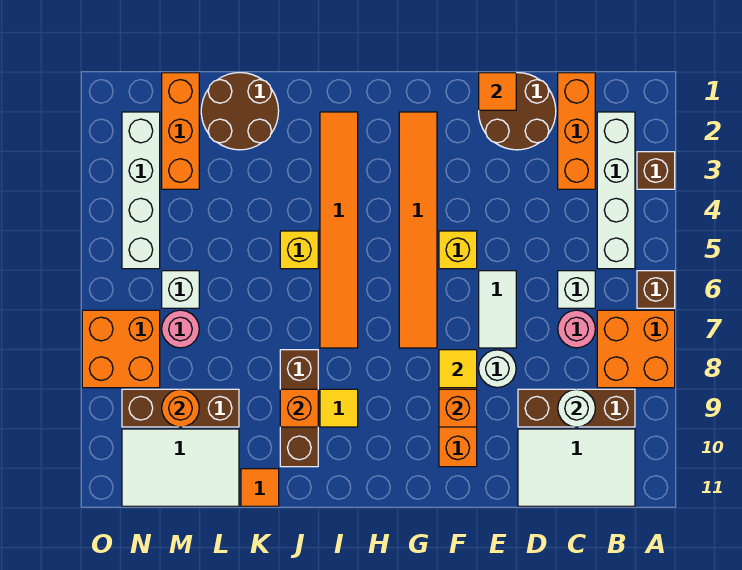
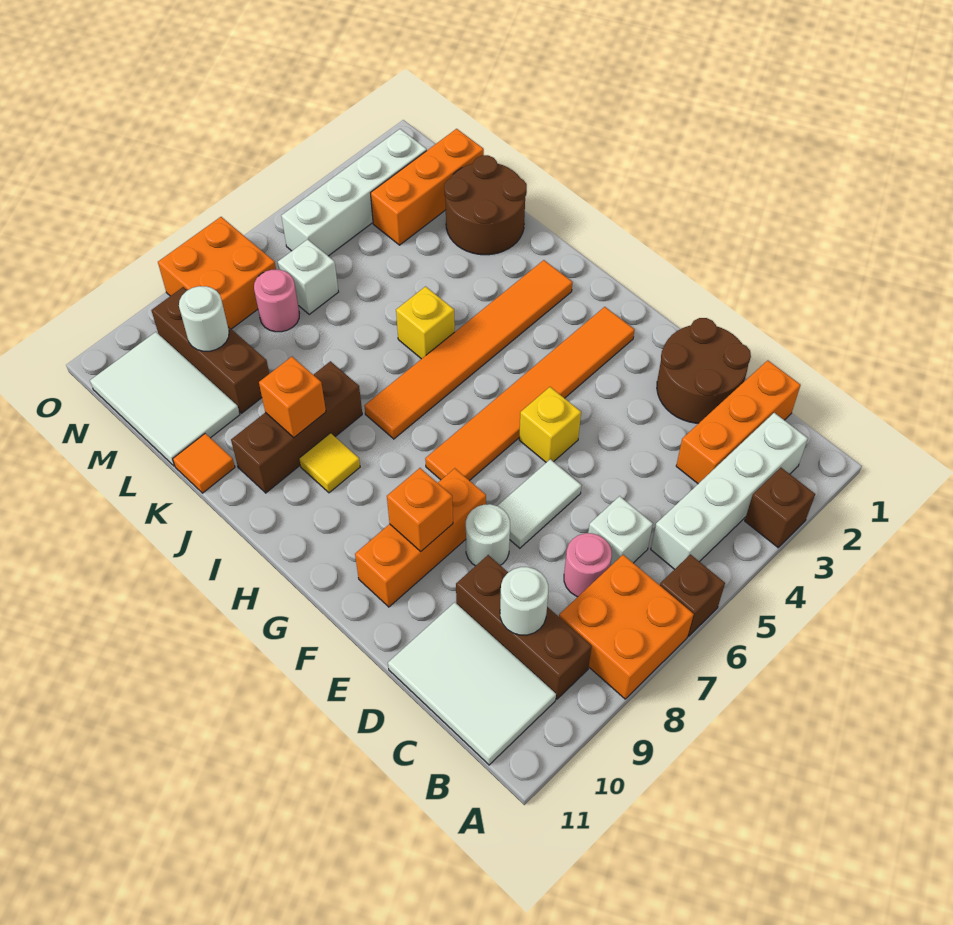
orange 1x1 tile [479,73,516,110] -> none
yellow 1x1 tile [439,350,477,388] -> none
orange 1x1 round brick [162,389,199,427] -> white 1x1 round brick [179,286,229,351]

